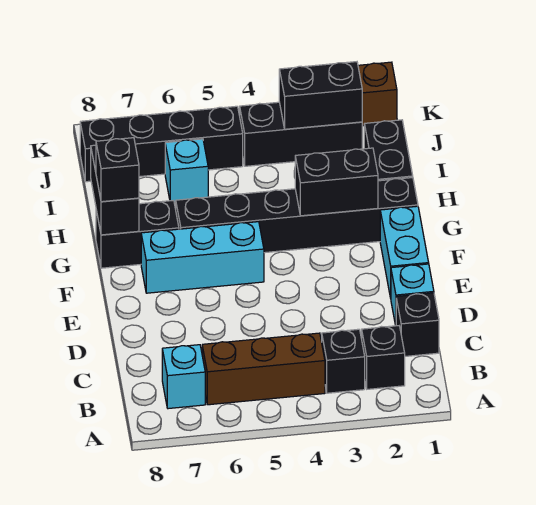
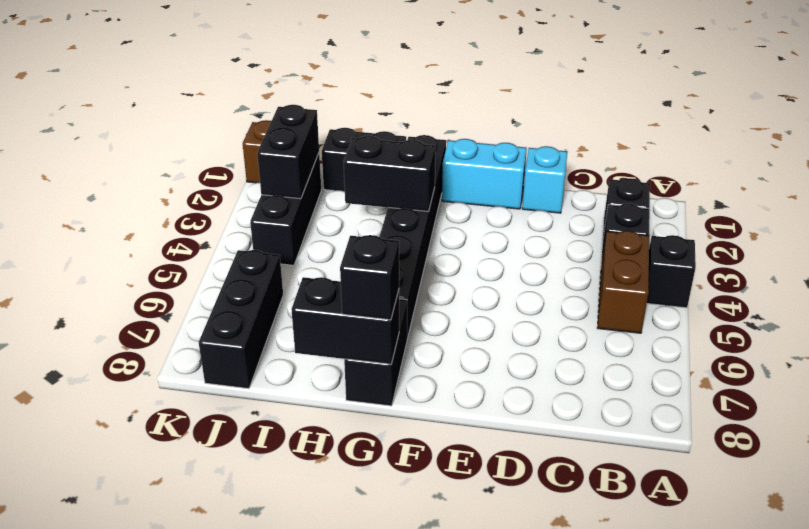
brown 1x3 brick [202,333,325,405] -> brown 1x2 brick [597,231,649,333]
cyan 1x1 brick [162,345,205,409] -> none
black 1x1 brick [396,293,439,356] -> black 1x1 brick moved to [647,235,696,308]
cyan 1x3 brick [141,222,264,293] -> none
black 1x2 brick [295,148,378,216] -> black 1x2 brick turned to [344,136,435,211]
cyan 1x1 brick [165,139,208,203] -> none
black 1x4 brick [80,106,243,182] -> black 1x3 brick [199,250,283,389]

